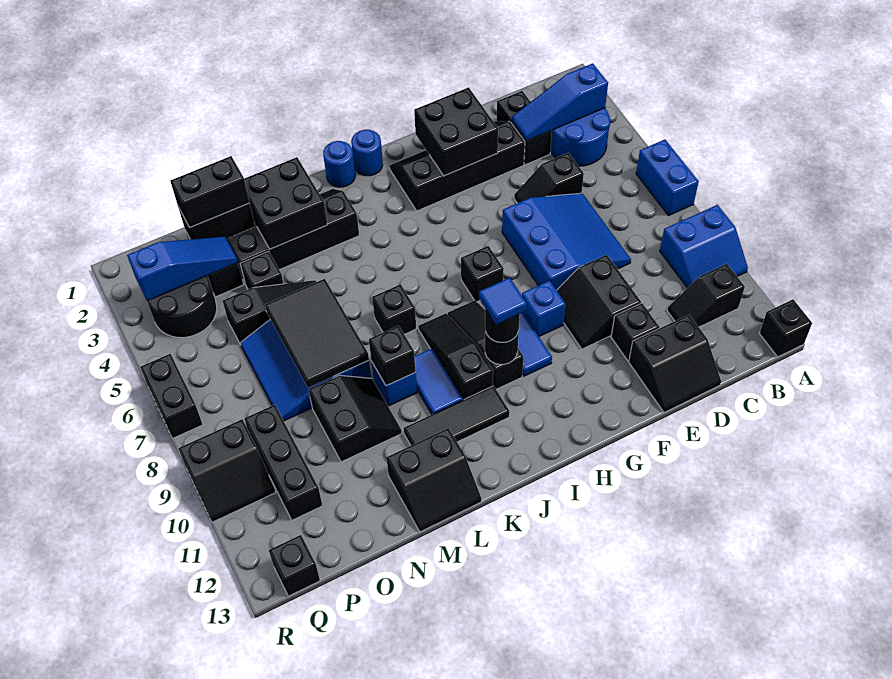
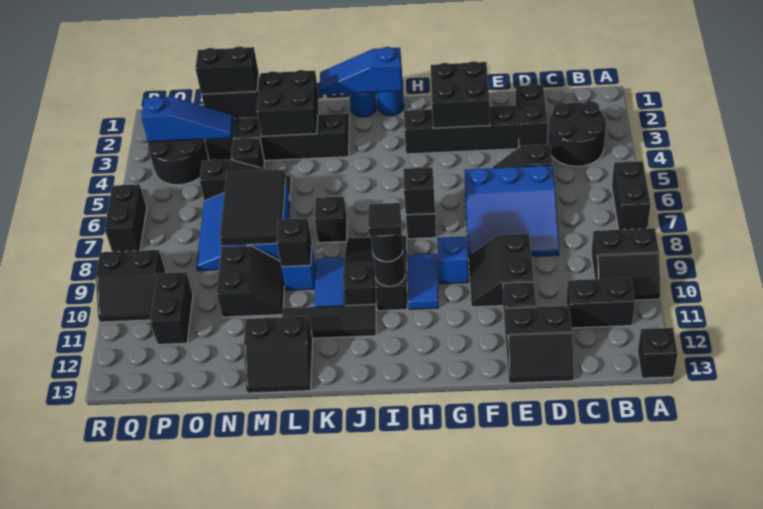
blue 1x2 brick [636,140,699,215] -> black 1x2 brick [612,161,650,230]
blue 2x2 slope [660,205,748,288] -> black 2x2 slope [591,228,660,300]
blue 2x2 round brick [550,108,611,166] -> black 2x2 round brick [548,101,606,166]
blue 1x3 slope [512,63,608,141] -> blue 1x3 slope moved to [319,47,402,95]
black 1x2 slope [667,264,745,327] -> black 1x2 brick [566,278,635,328]
blue 3x3 slope [502,193,631,290] -> blue 3x3 slope turned to [464,165,559,256]
blue 1x1 tile [479,278,527,324] -> black 1x1 tile [368,203,401,236]
black 1x3 brick [244,405,323,520] -> black 1x2 brick [150,272,193,344]
black 1x1 brick [269,535,320,596] -> black 1x1 brick moved to [403,167,435,215]

